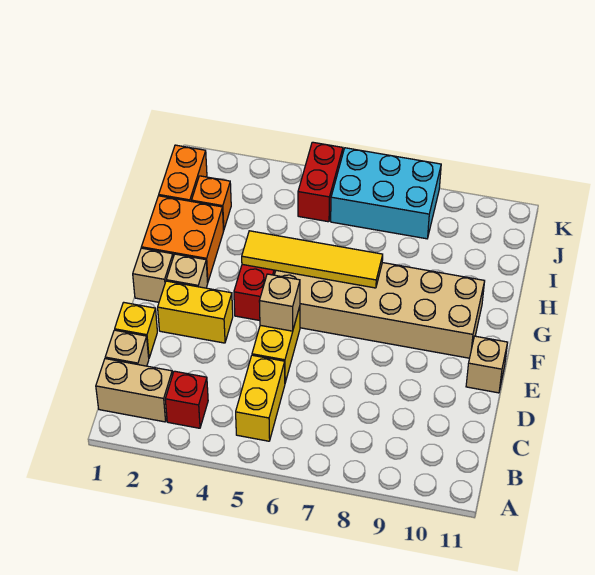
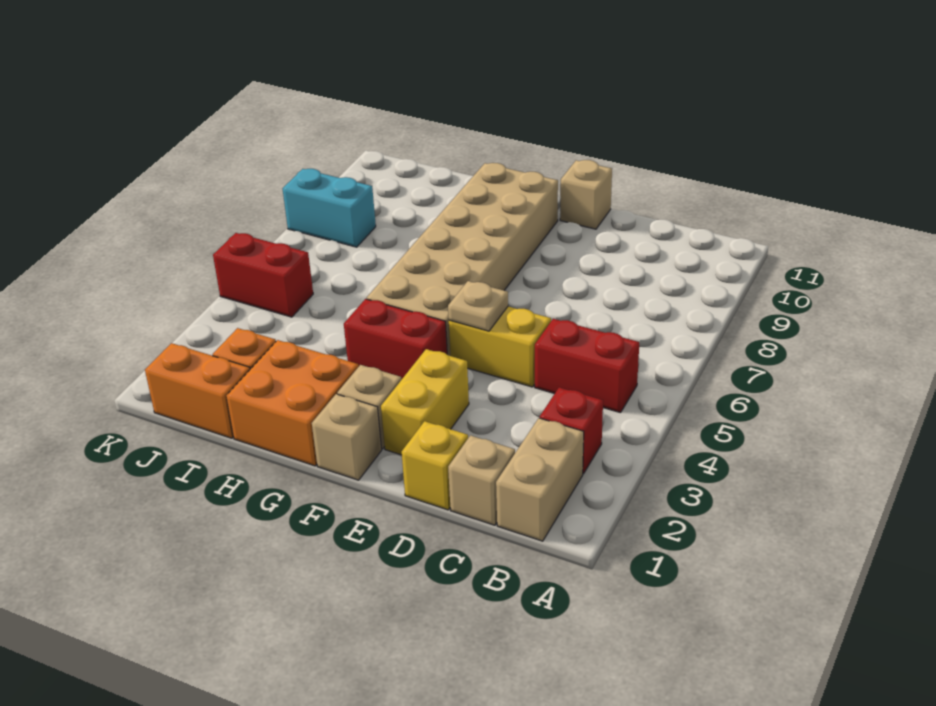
yellow 1x2 brick [236,355,285,441] -> red 1x2 brick [535,319,639,413]
tan 1x1 brick [259,274,300,331] -> tan 1x1 plate [448,281,508,331]
yellow 1x4 tile [242,231,383,288] -> none
cyan 2x3 brick [331,148,441,239] -> cyan 1x2 brick [282,169,376,247]

